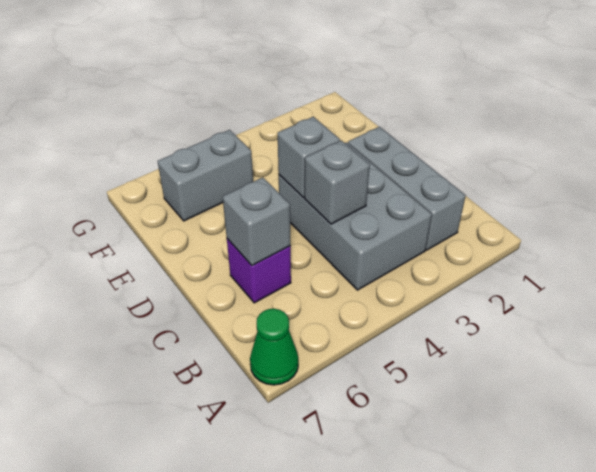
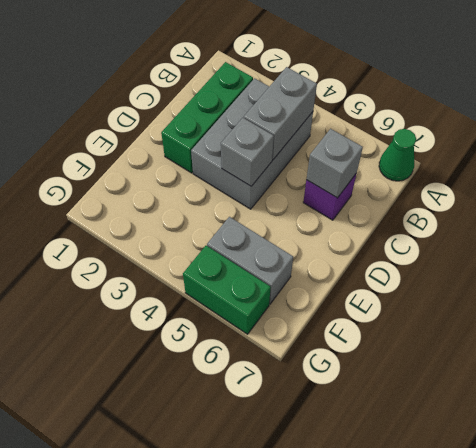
grey 1x3 brick [348,127,466,250] -> green 1x3 brick [161,62,253,173]
grey 1x1 brick [305,140,370,224] -> grey 1x2 brick [244,67,317,160]
none -> green 1x2 brick [183,246,271,334]

